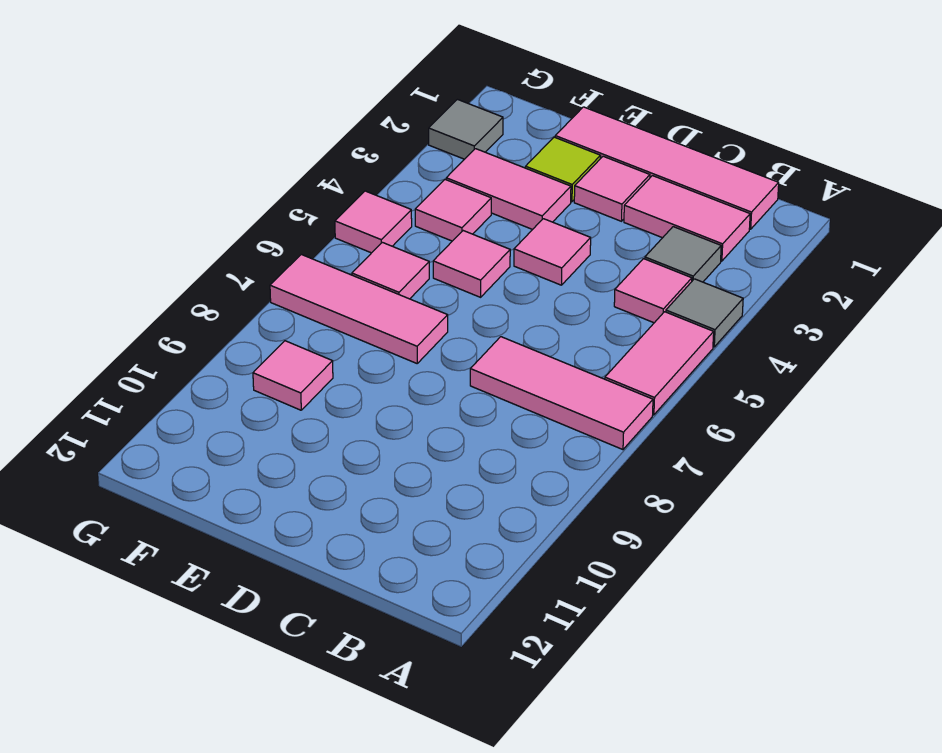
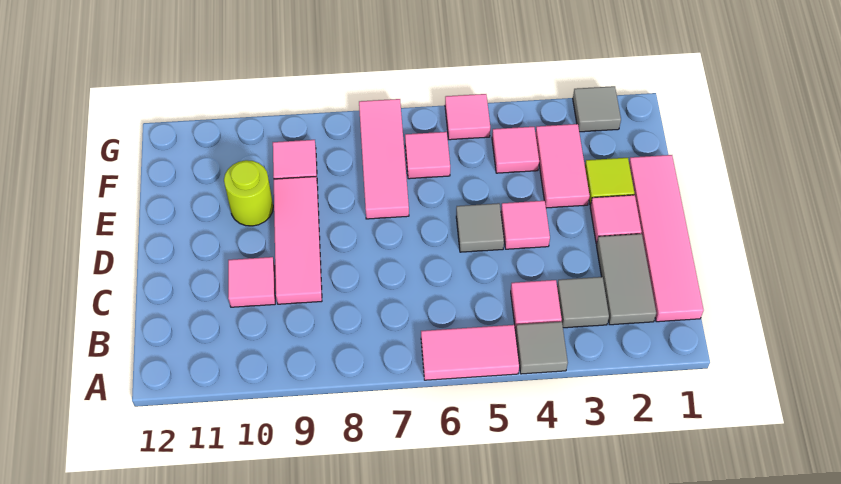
pink 1x3 tile [470,337,653,450] -> pink 1x3 tile moved to [274,177,322,304]
pink 1x2 tile [624,176,750,261] -> grey 1x2 tile [596,234,656,325]
none -> grey 1x1 tile [456,203,504,252]
pink 1x1 tile [433,231,510,297] -> pink 1x1 tile moved to [228,257,275,307]
none -> lime 1x1 round brick [224,160,273,226]

